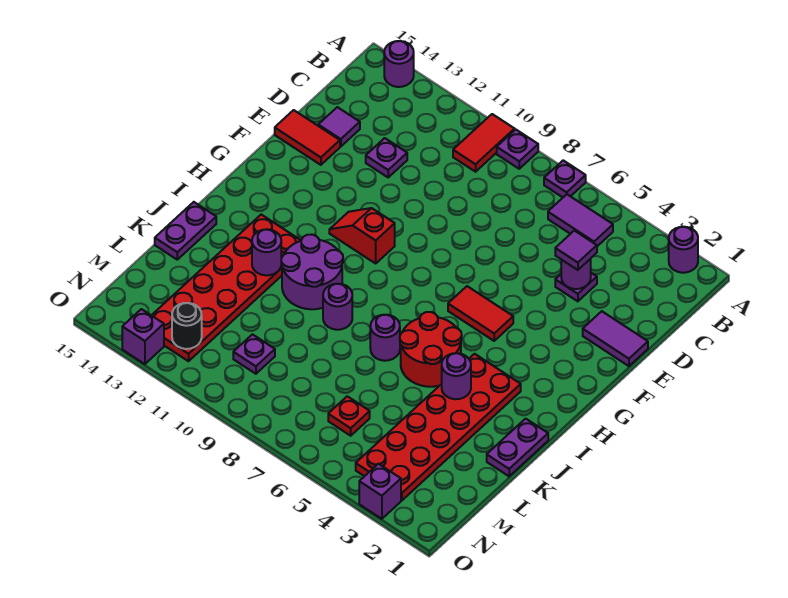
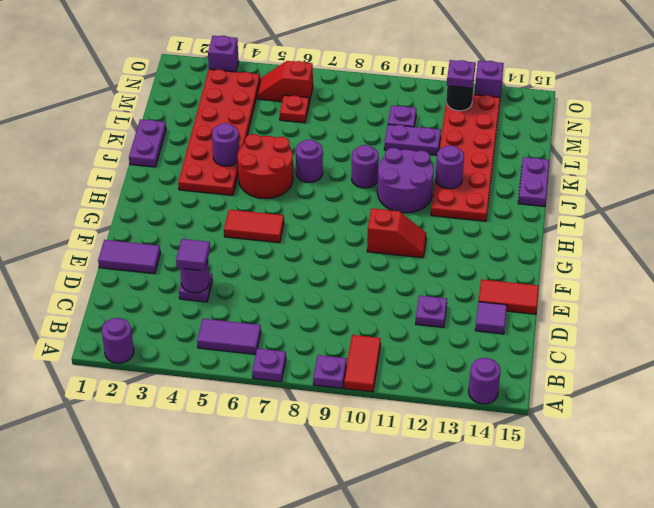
none -> purple 1x2 plate [384,124,441,155]
none -> red 1x2 slope [257,61,313,103]
none -> purple 1x1 plate [447,60,476,88]

